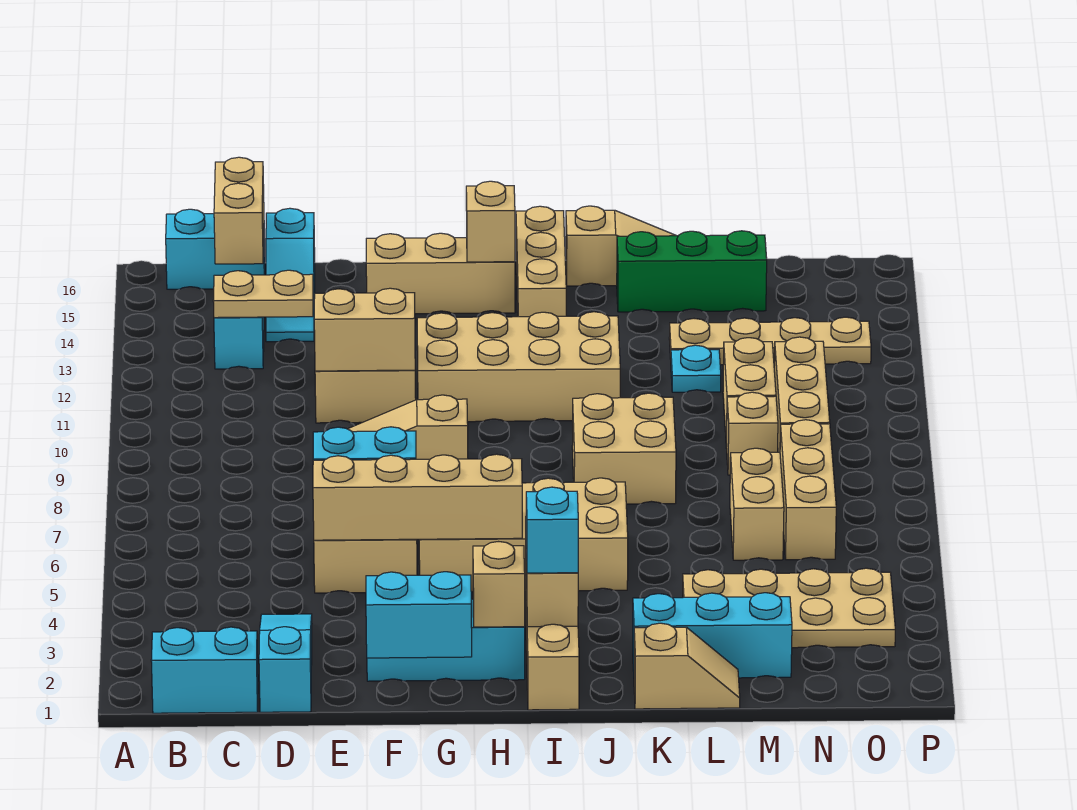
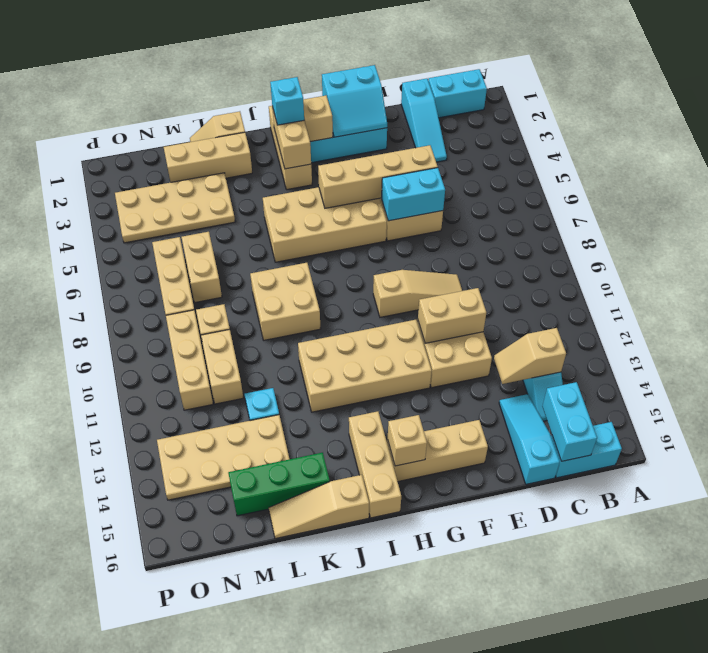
tan 1x2 plate [213,270,313,318] -> tan 1x2 slope [494,328,566,384]
tan 1x2 brick [214,157,264,264] -> cyan 1x2 brick [542,382,597,461]
cyan 1x3 brick [633,593,792,678] -> tan 1x3 brick [164,132,252,182]
tan 1x4 plate [669,317,871,365] -> tan 2x4 plate [157,415,289,500]

